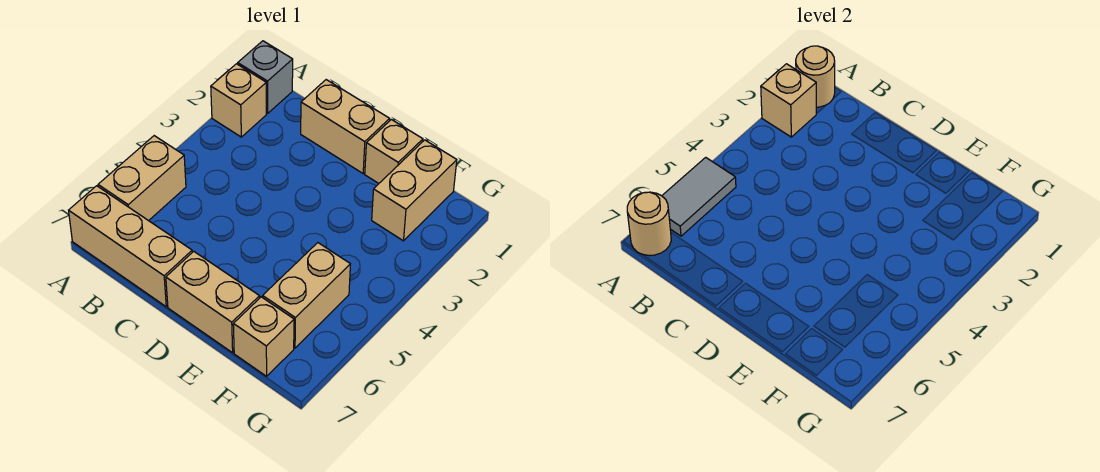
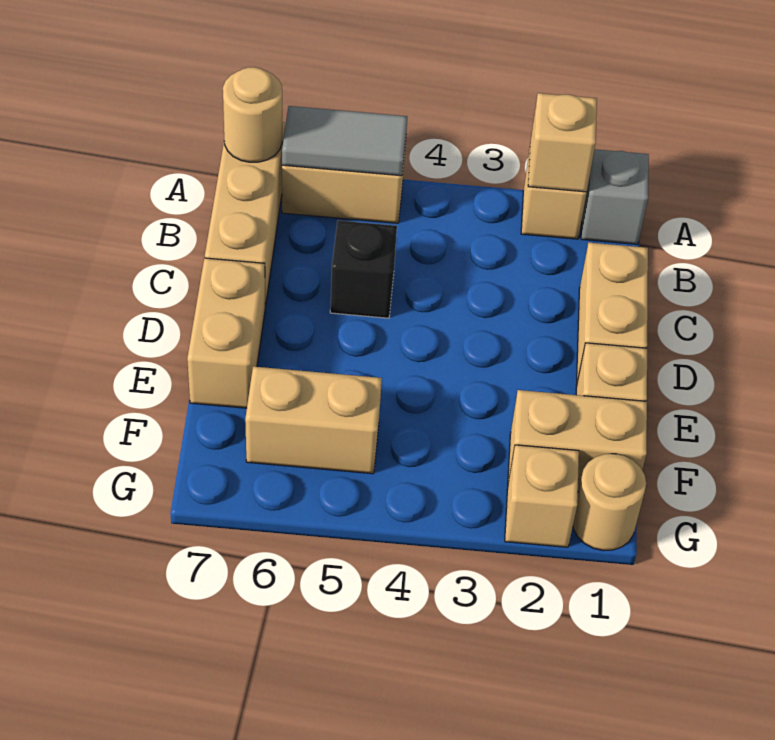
tan 1x1 round brick [796,46,835,107] -> tan 1x1 round brick moved to [573,454,646,551]
none -> black 1x1 brick [330,221,397,318]
tan 1x1 brick [233,297,294,376] -> tan 1x1 brick moved to [505,445,579,547]

